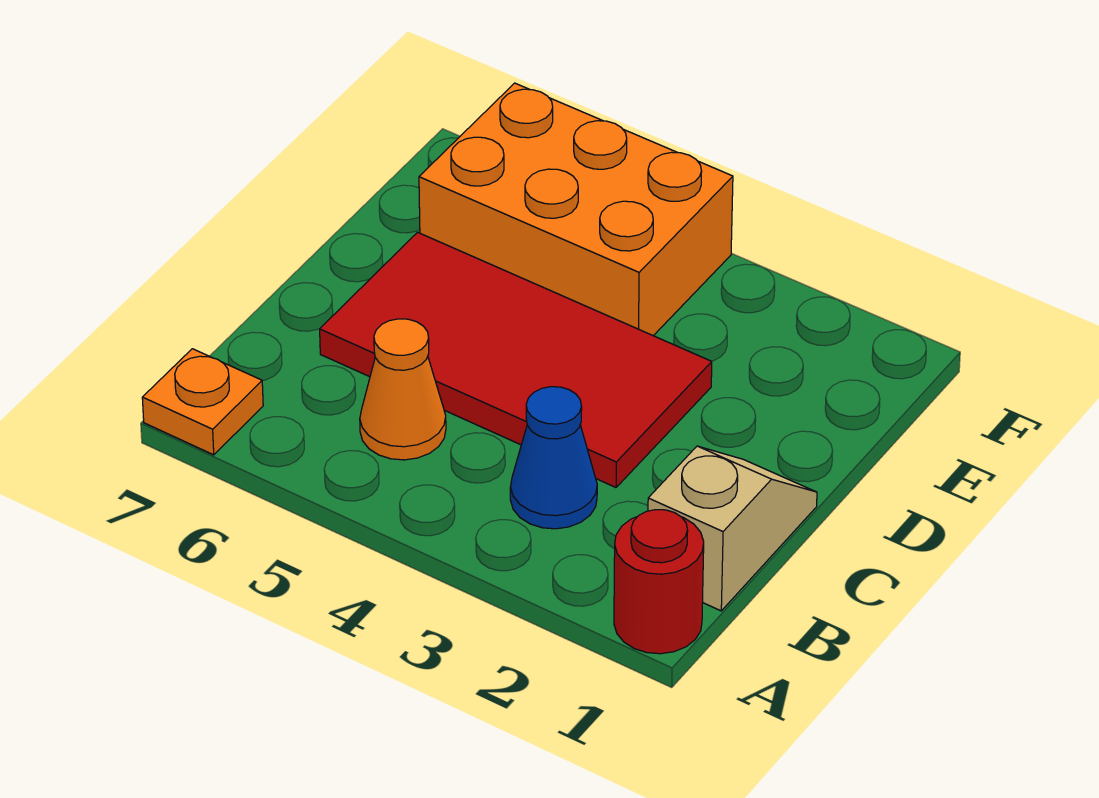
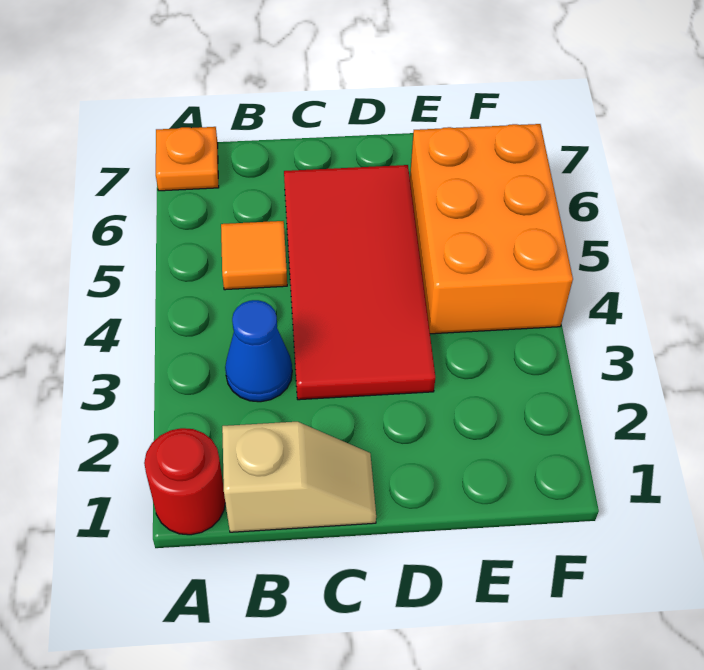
orange 1x1 cone [360,319,446,460] -> orange 1x1 tile [221,221,287,290]

